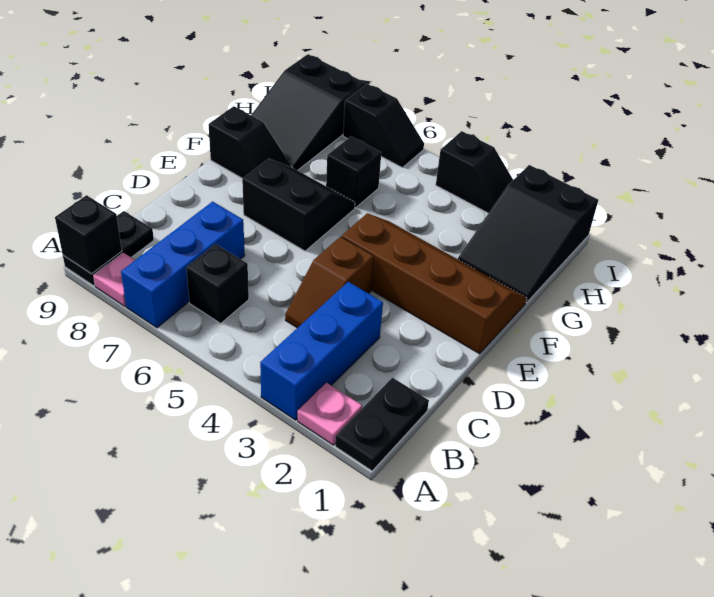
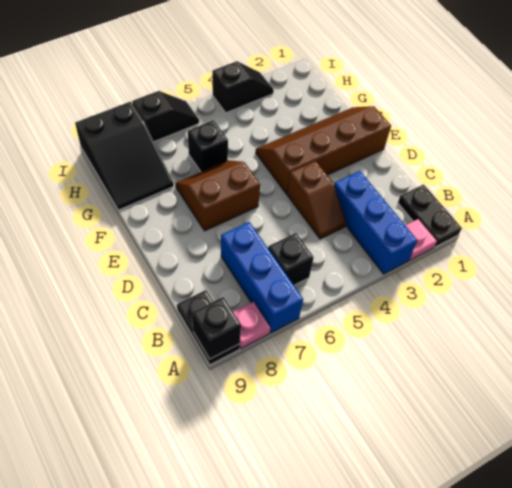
black 2x2 slope [242,159,355,251] -> brown 2x2 slope [175,160,260,231]
black 1x2 slope [208,106,293,179] -> none
black 2x3 slope [458,165,598,303] -> none

